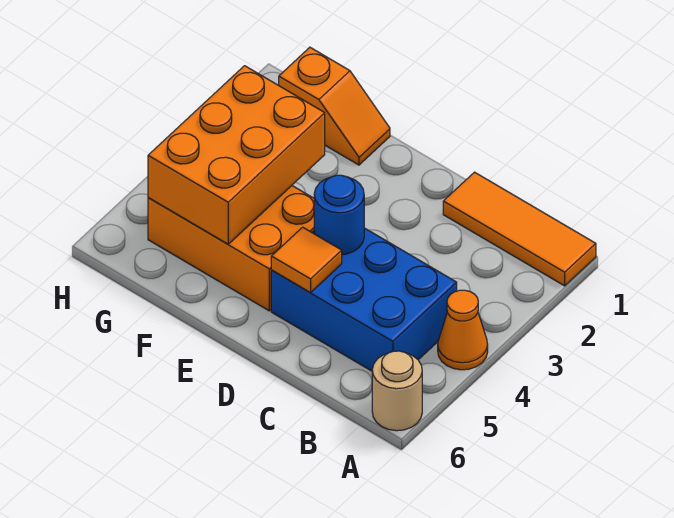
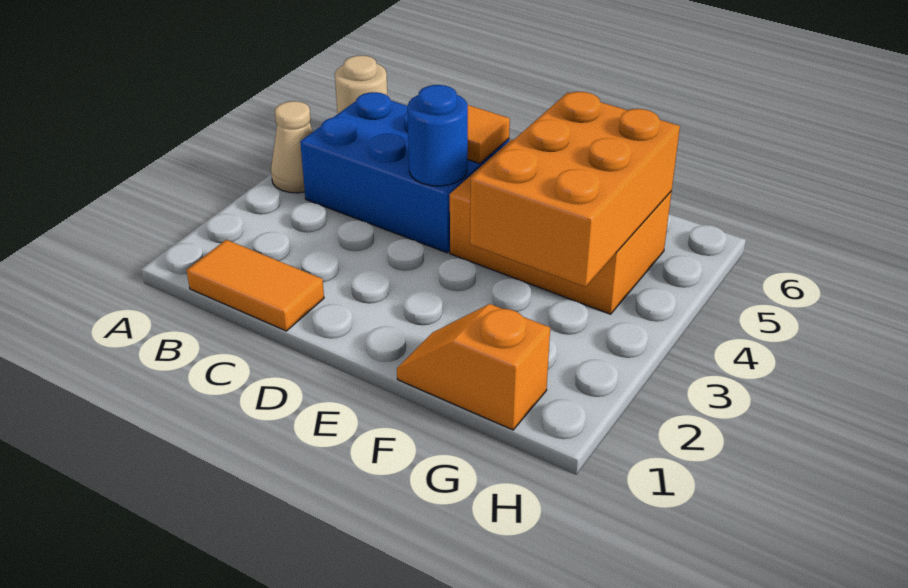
orange 1x3 tile [443,172,596,286] -> orange 1x2 tile [187,240,324,331]
orange 1x1 cone [438,290,488,370] -> tan 1x1 cone [271,101,313,193]

